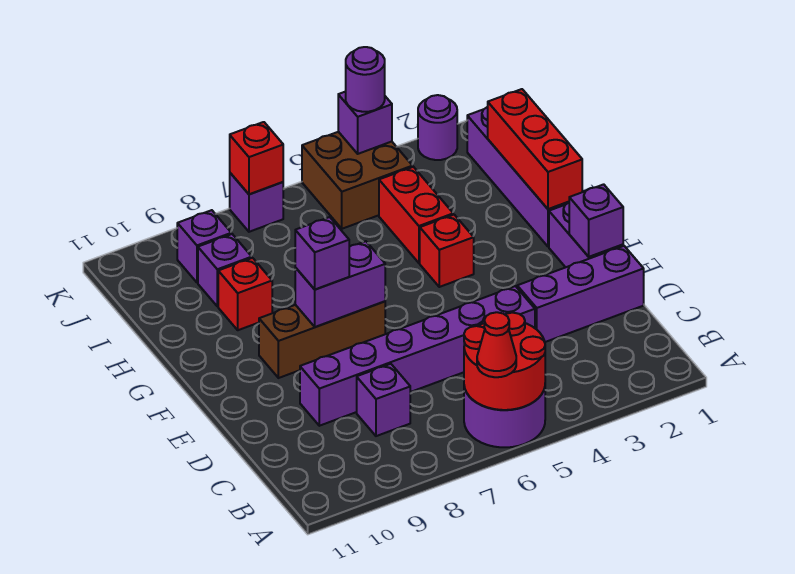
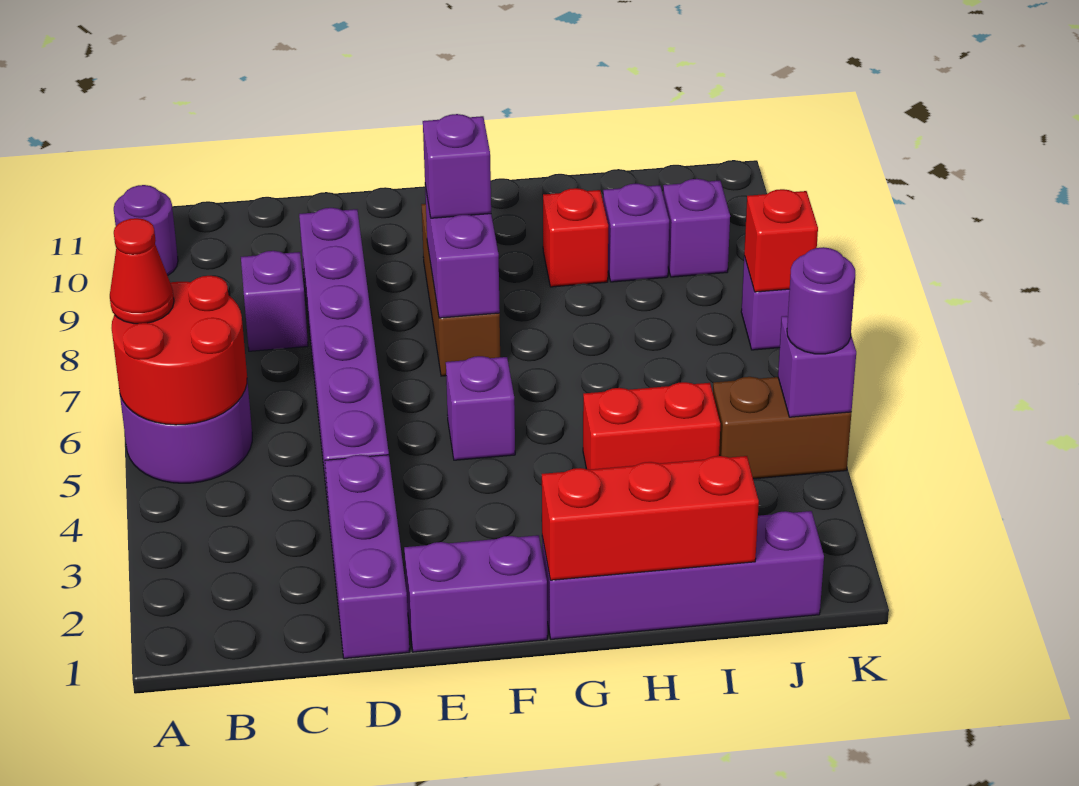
purple 1x1 brick [569,184,623,257] -> purple 1x1 brick moved to [446,356,515,460]
red 1x1 brick [420,215,474,287] -> none
brown 2x2 brick [302,132,413,229] -> brown 1x2 brick [713,377,851,479]
purple 1x1 round brick [418,95,457,160] -> purple 1x1 round brick moved to [114,185,178,276]

